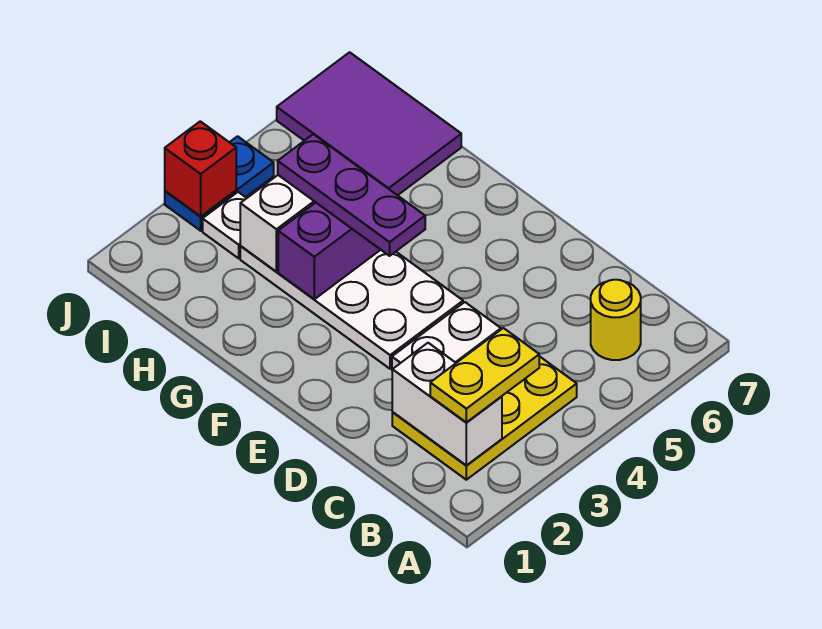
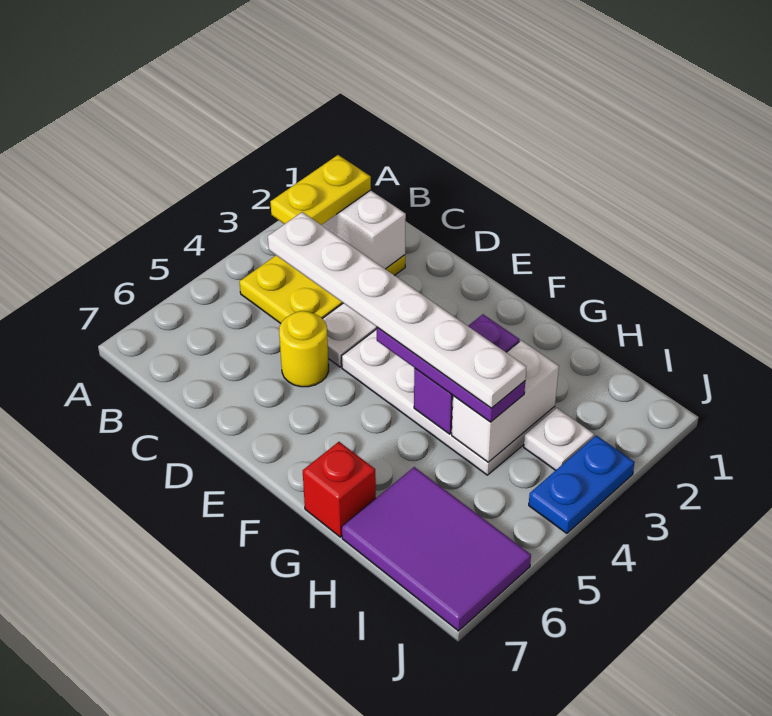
yellow 1x1 round brick [591,280,641,360] -> yellow 1x1 round brick moved to [279,311,329,387]
none -> white 1x6 plate [268,212,526,408]
red 1x1 brick [165,121,236,217] -> red 1x1 brick moved to [303,442,376,537]

